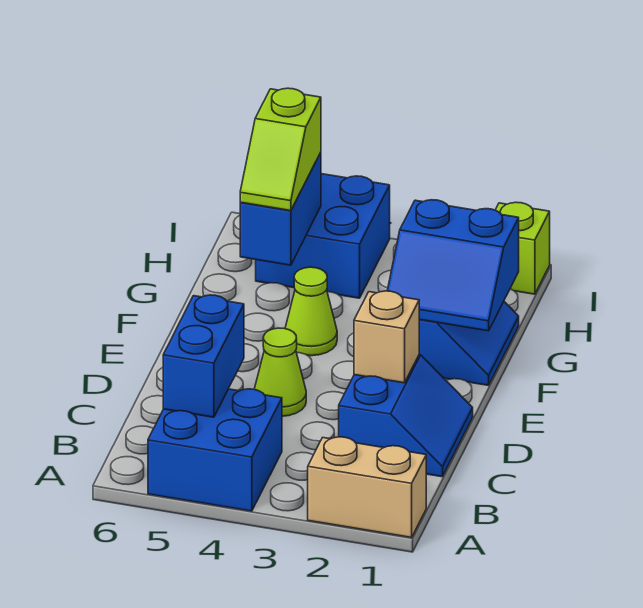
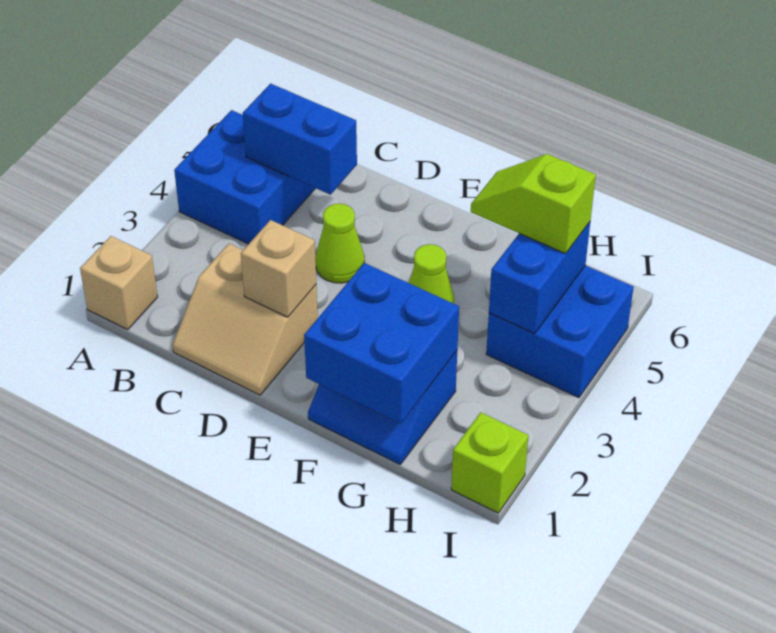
tan 1x2 brick [308,437,426,538] -> tan 1x1 brick [80,236,157,329]
blue 2x2 slope [339,355,473,477] -> tan 2x2 slope [172,244,318,395]
blue 2x2 slope [387,200,519,331] -> blue 2x2 brick [304,263,459,424]
blue 1x2 brick [240,153,321,265] -> blue 1x2 brick turned to [489,222,590,334]

